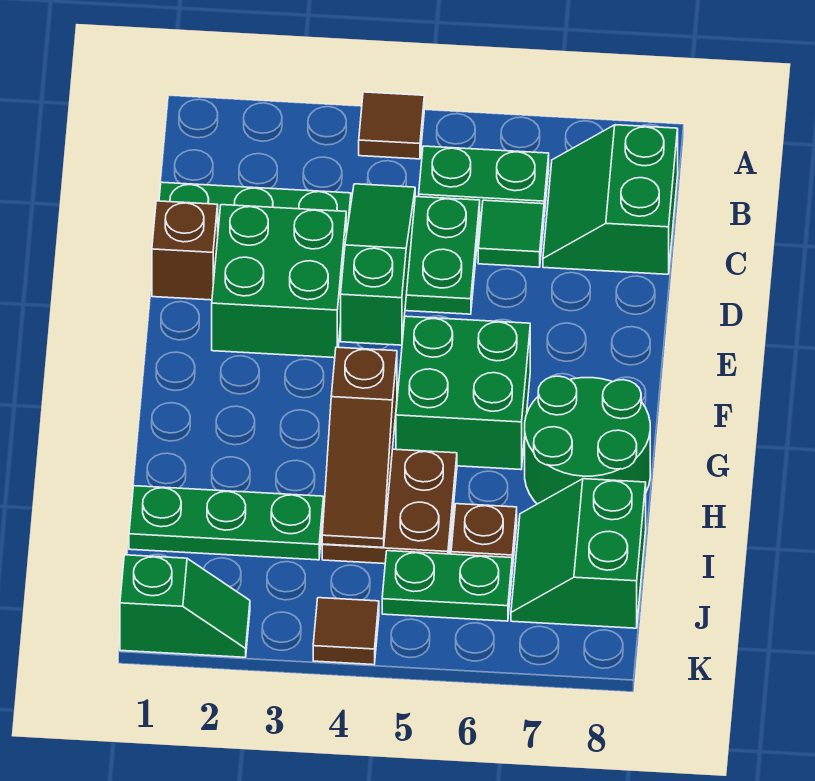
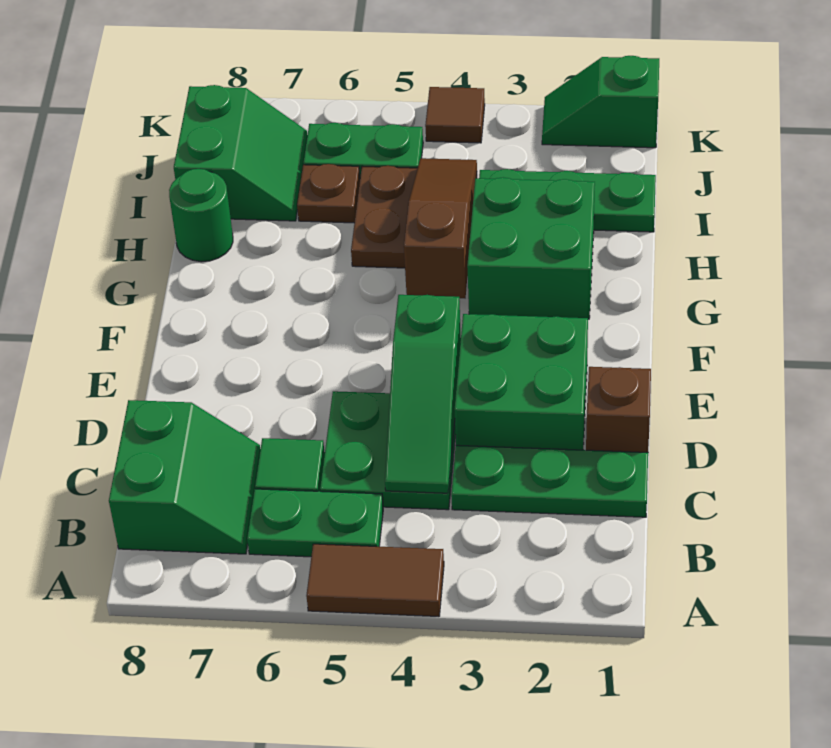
brown 1x1 tile [359,92,424,159] -> brown 1x2 tile [306,544,444,617]
green 2x2 brick [396,316,530,470] -> green 2x2 brick moved to [467,177,595,319]
green 2x2 round brick [525,376,650,504] -> green 1x1 round brick [169,169,233,262]

